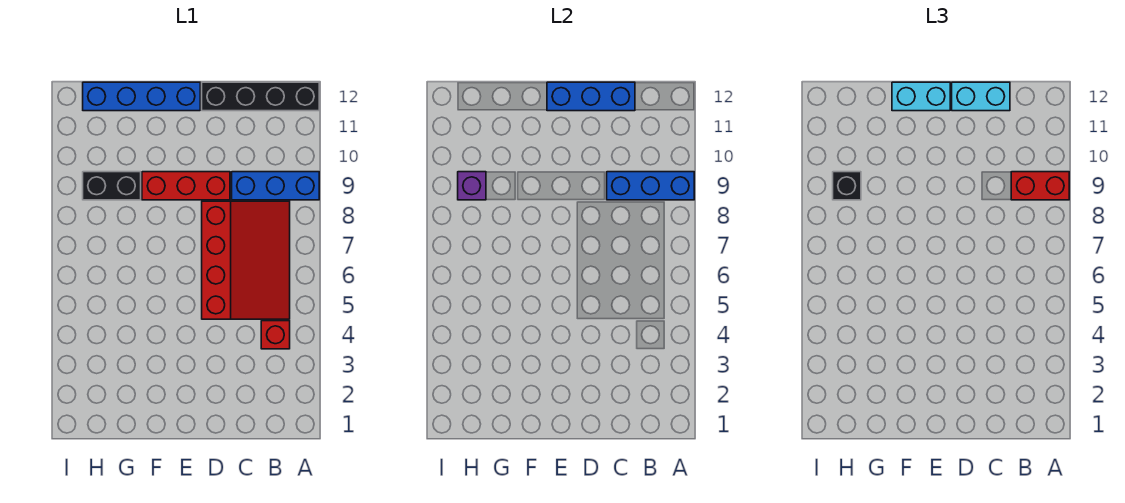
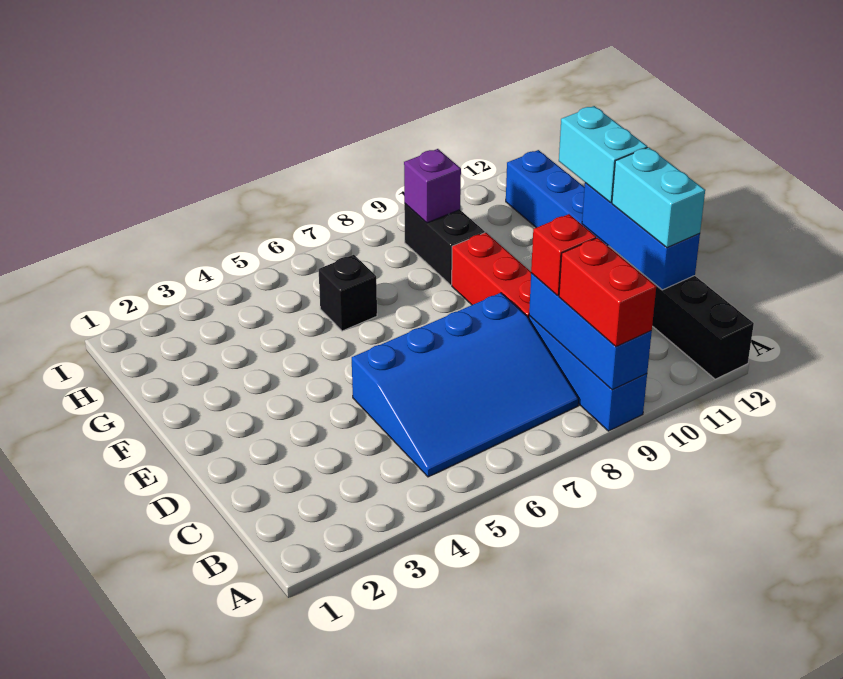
red 1x1 brick [261,321,290,349] -> red 1x1 brick moved to [531,214,596,296]
red 3x4 slope [202,201,290,319] -> blue 3x4 slope [352,293,579,477]
black 1x1 brick [833,172,861,200] -> black 1x1 brick moved to [319,255,377,331]

